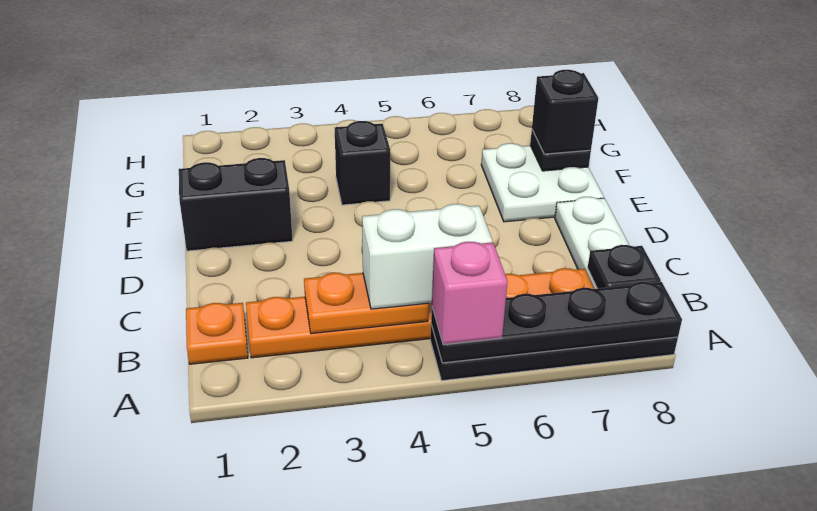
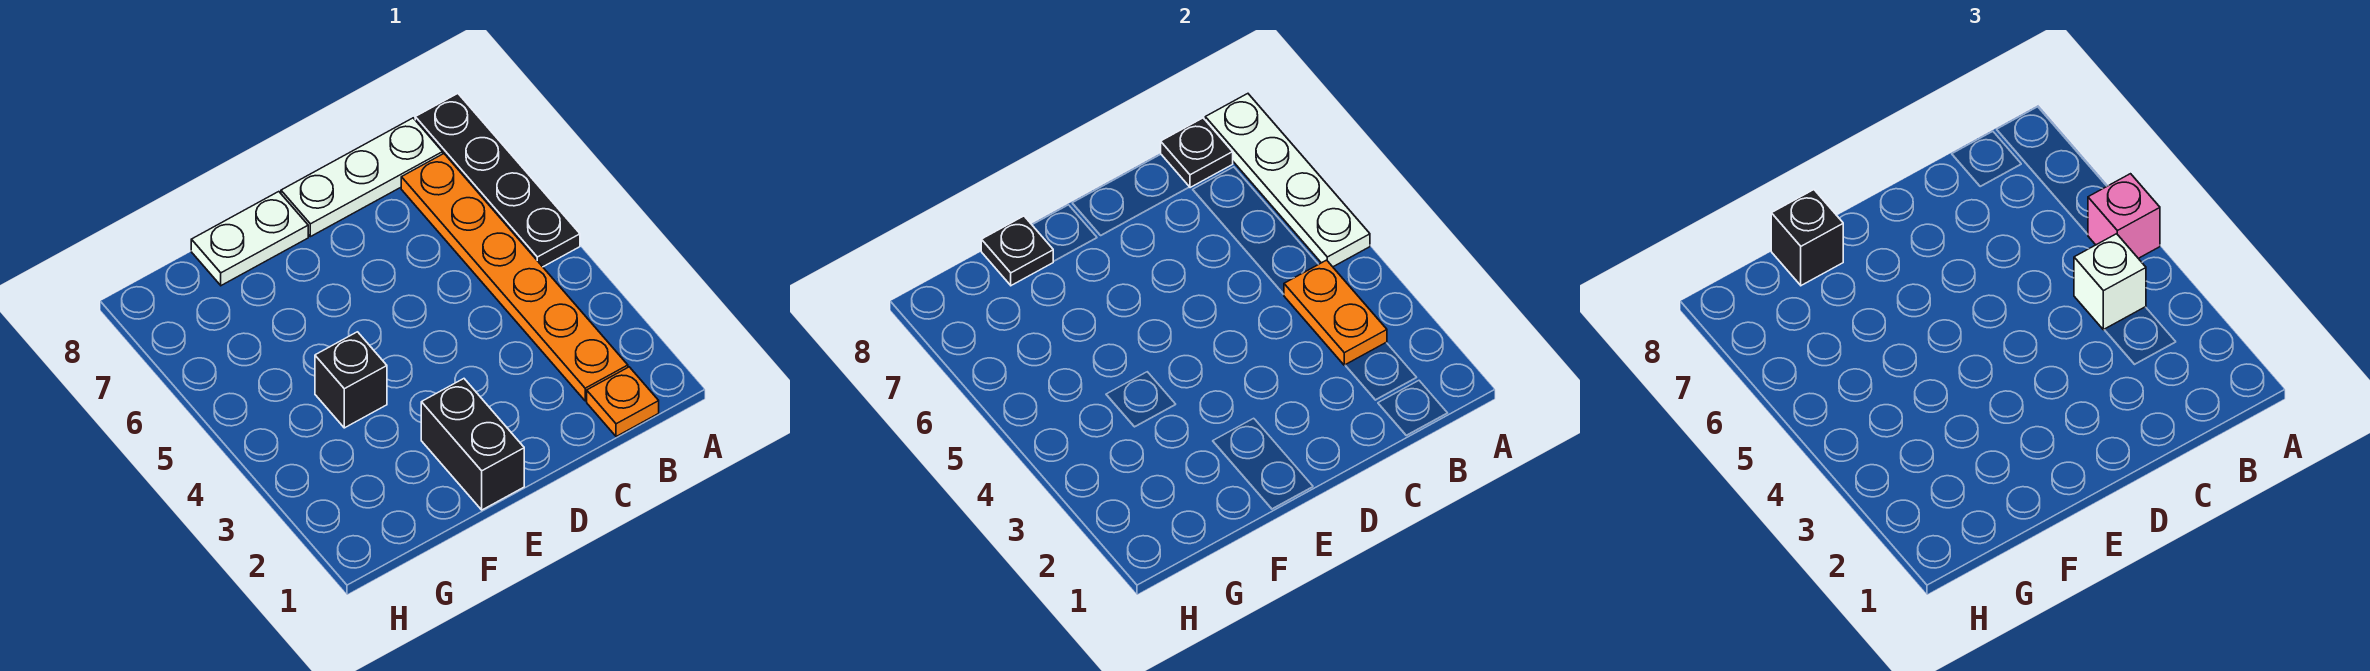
black 1x4 plate [431,282,682,363] -> white 1x4 plate [1205,94,1370,267]
white 1x2 brick [362,204,492,309] -> white 1x1 brick [2074,234,2146,330]
white 2x2 plate [481,143,604,222] -> white 1x2 plate [191,192,308,285]

